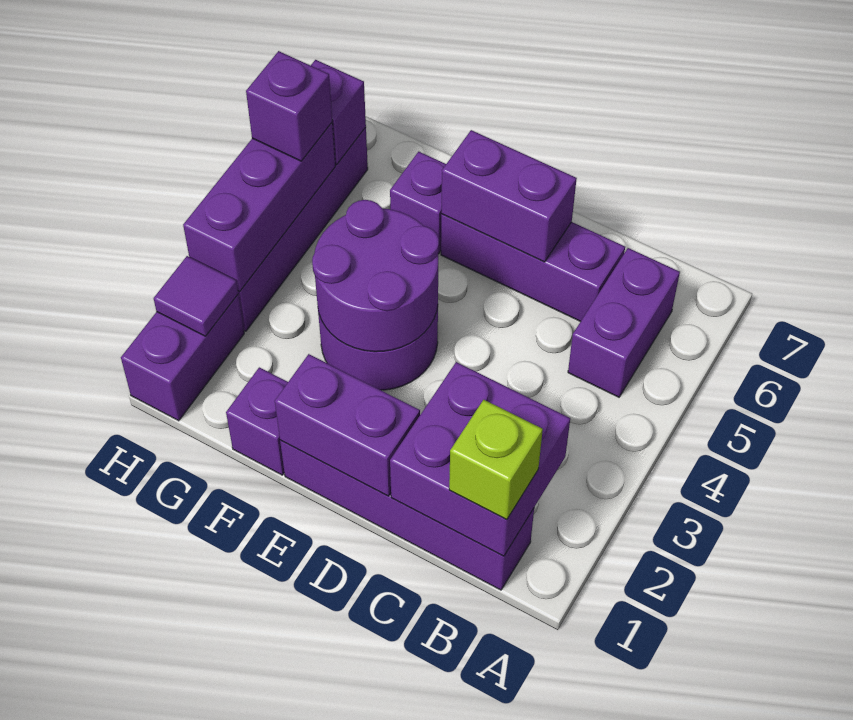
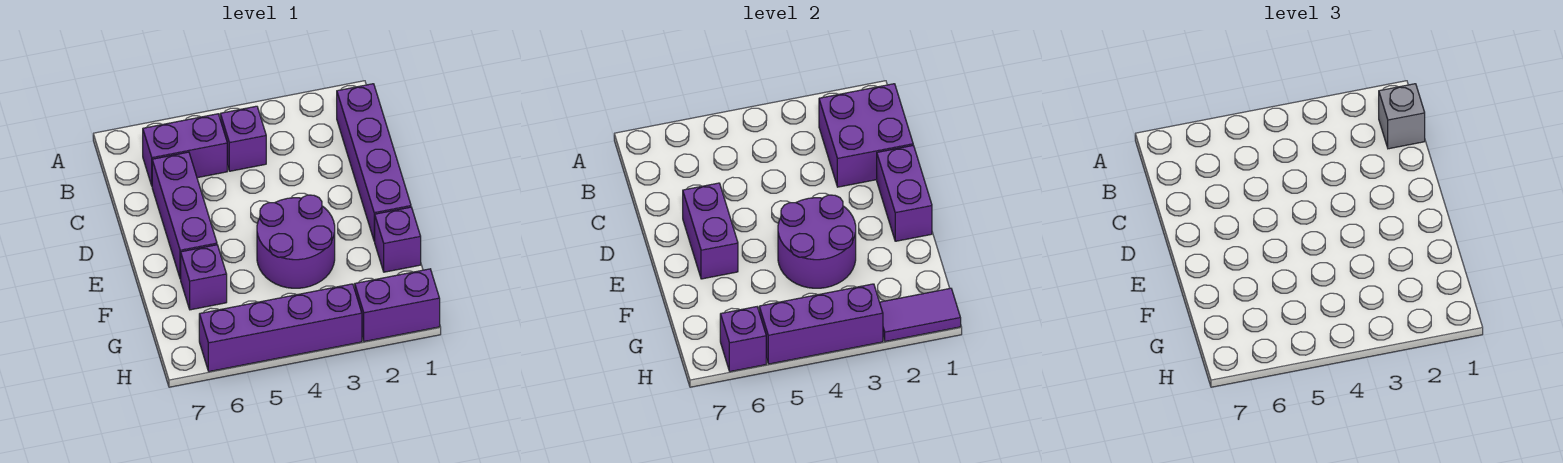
lime 1x1 brick [449,400,543,520] -> grey 1x1 brick [1379,84,1425,149]
purple 1x1 tile [154,256,238,336] -> purple 1x2 tile [880,288,961,341]
purple 1x1 brick [246,51,332,161] -> purple 1x1 brick moved to [220,106,266,171]

